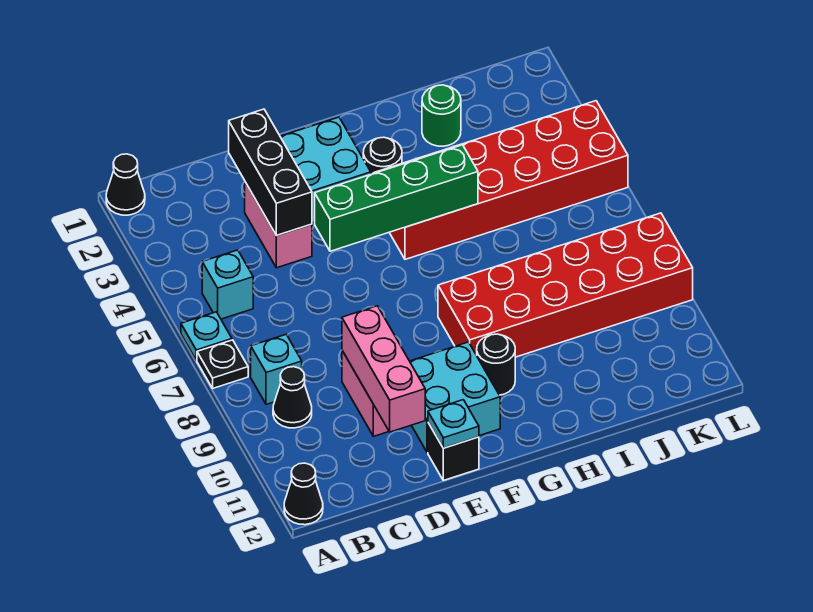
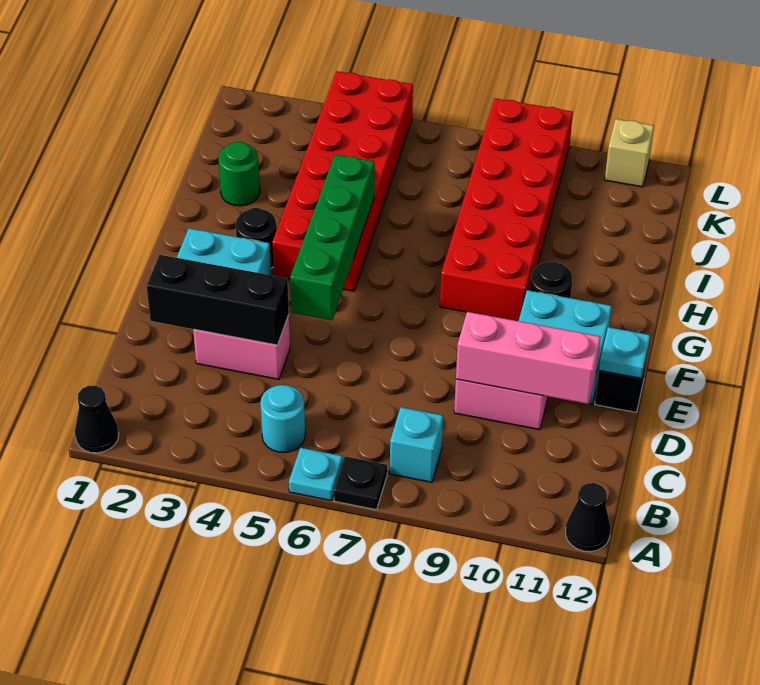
cyan 1x1 brick [202,250,253,319] -> cyan 1x1 round brick [260,385,305,453]
black 1x1 cone [273,367,312,428] -> none
none -> tan 1x1 brick [605,119,654,187]

